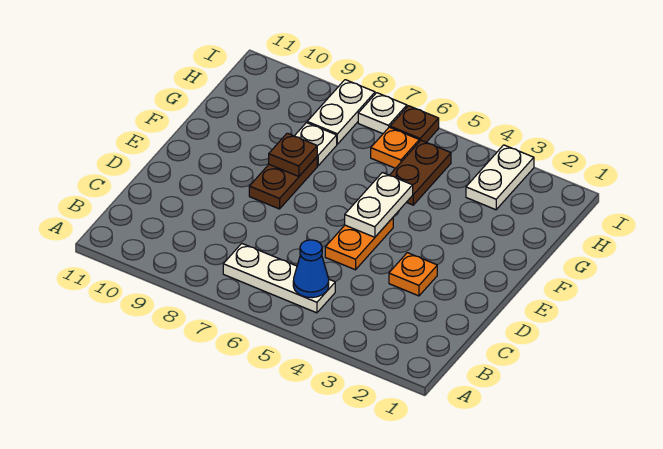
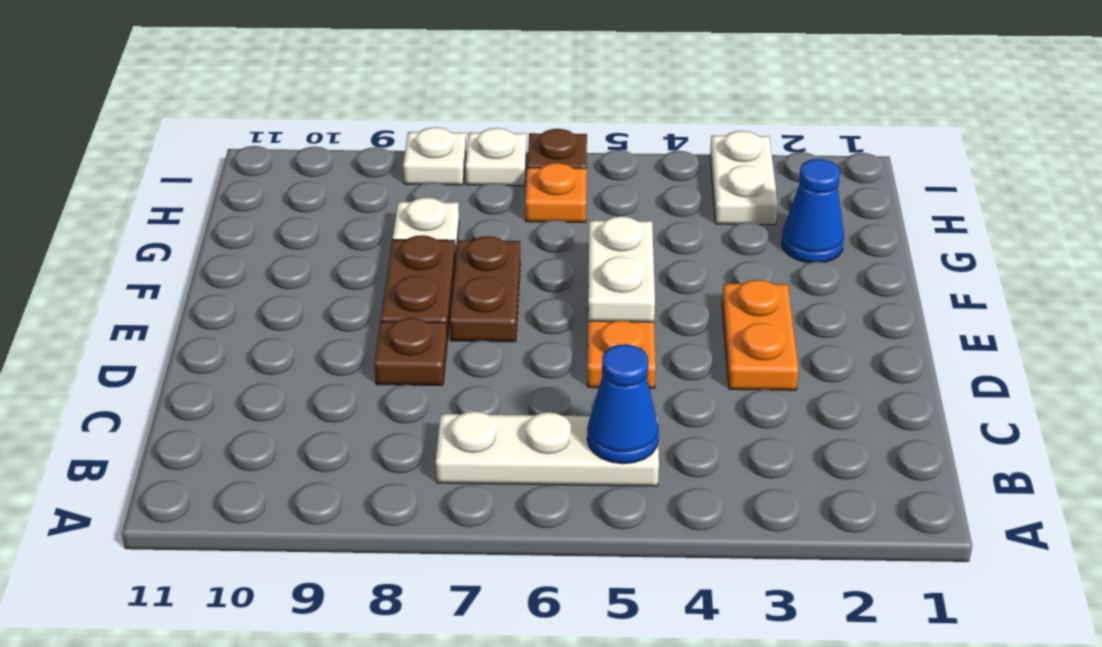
orange 1x1 plate [389,253,437,296] -> orange 1x2 plate [722,280,799,390]
brown 1x1 plate [269,133,317,177] -> brown 1x1 plate moved to [374,318,447,385]
none -> blue 1x1 cone [782,159,844,263]
brown 1x2 plate [390,140,451,205] -> brown 1x2 plate moved to [450,236,520,342]
white 1x2 plate [307,80,375,144] -> white 1x1 plate [403,127,466,185]

